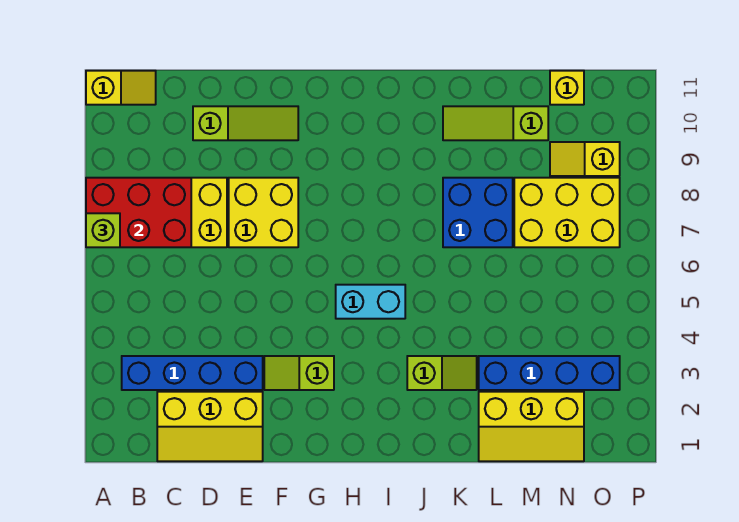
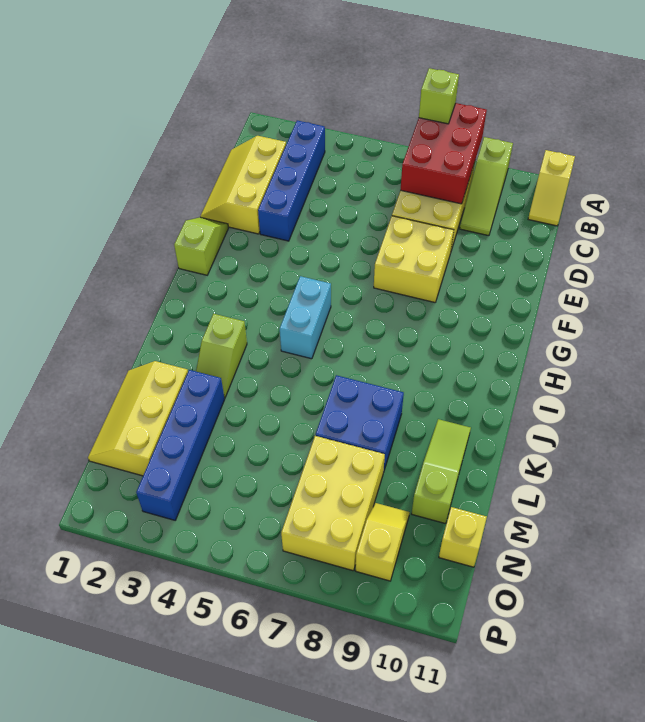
lime 1x3 slope [193,106,298,140] -> lime 1x3 slope moved to [460,137,513,236]
lime 1x2 slope [264,356,334,390] -> lime 1x2 slope moved to [174,217,228,275]

